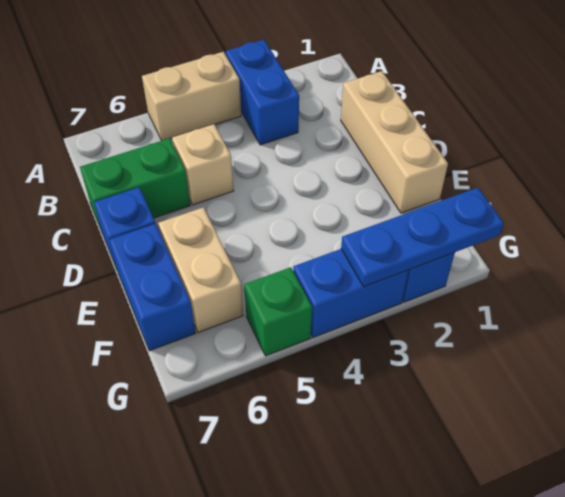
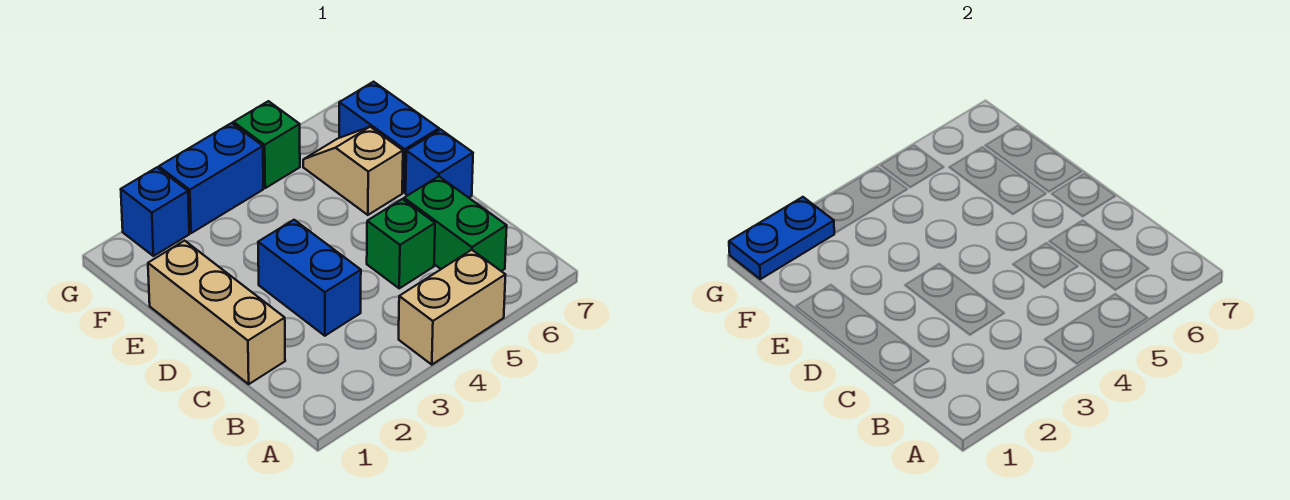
blue 1x2 brick [226,40,299,145] -> blue 1x2 brick moved to [258,220,361,336]
tan 1x1 brick [172,124,234,205] -> green 1x1 brick [367,199,435,288]
green 1x2 brick [80,138,190,231] -> green 1x2 brick turned to [404,176,507,271]
tan 1x2 brick [158,207,243,333] -> tan 1x2 slope [303,127,403,215]
blue 1x3 plate [341,188,504,287] -> blue 1x2 plate [729,197,834,279]

